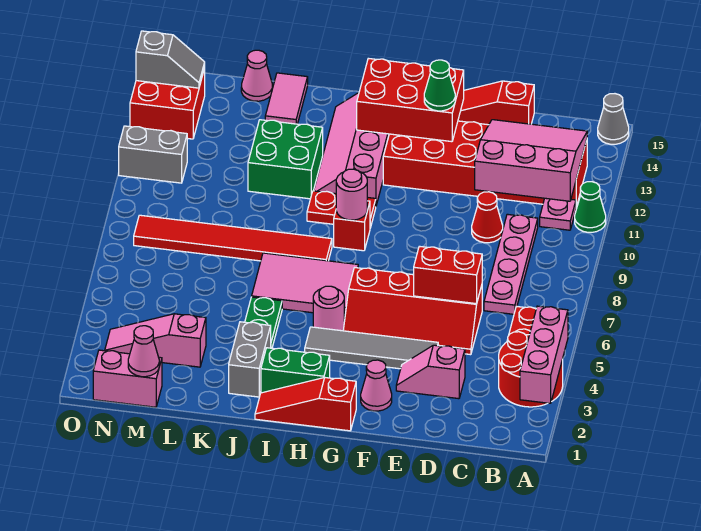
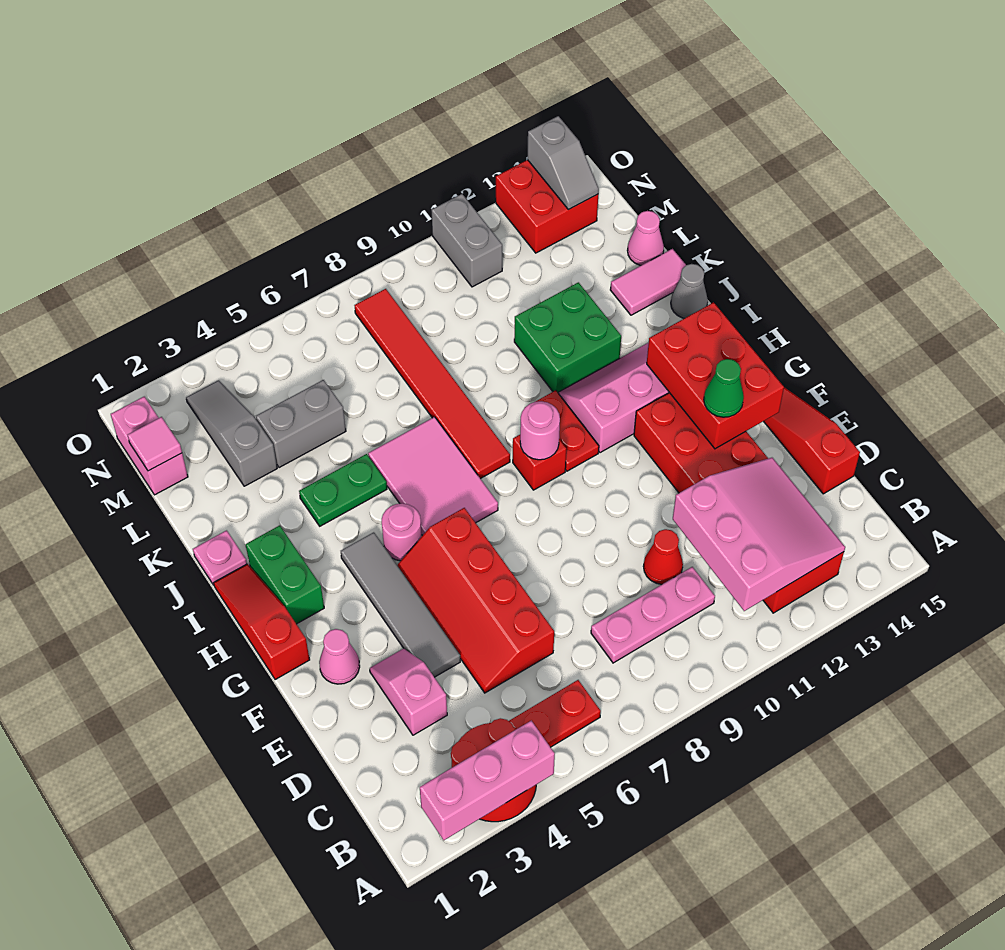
green 1x1 cone [575,182,606,232] -> none
grey 1x1 cone [598,94,629,144] -> grey 1x1 cone moved to [671,264,708,318]
pink 1x1 plate [540,198,576,230] -> pink 1x1 plate moved to [193,530,247,585]
pink 1x4 plate [484,214,538,314] -> pink 1x3 plate [591,567,715,663]
red 1x2 brick [414,246,482,304] -> none
grey 1x2 brick [229,322,271,397] -> grey 1x2 brick moved to [256,380,346,468]
pink 1x3 slope [105,314,206,367] -> grey 1x3 slope [186,380,277,486]
pink 1x1 cone [128,326,159,377] -> pink 1x1 tile [128,417,182,471]

